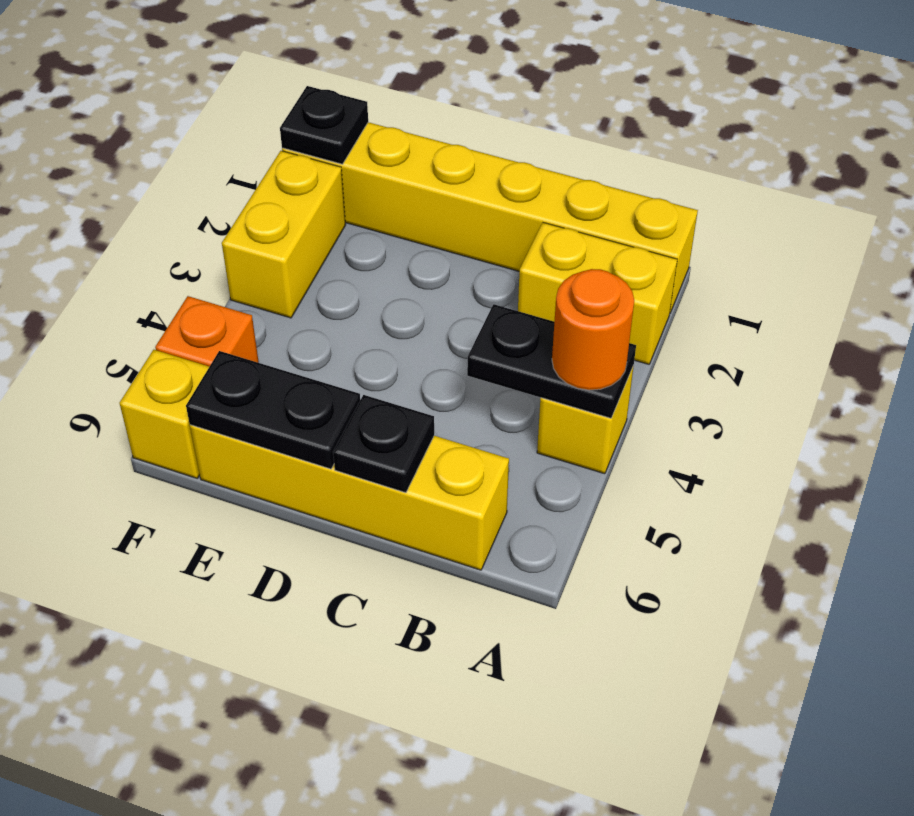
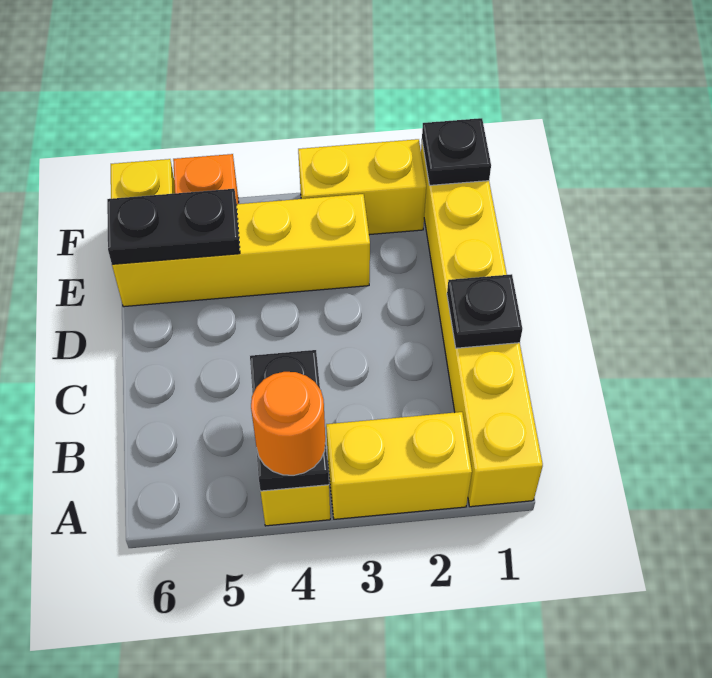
yellow 1x2 brick [518,223,677,364] -> yellow 1x2 brick turned to [326,412,472,519]
yellow 1x4 brick [190,425,509,570] -> yellow 1x4 brick turned to [112,194,370,307]
black 1x1 plate [333,395,434,493] -> black 1x1 plate moved to [447,274,522,348]
black 1x2 plate [186,351,360,469] -> black 1x2 plate turned to [107,189,240,264]

